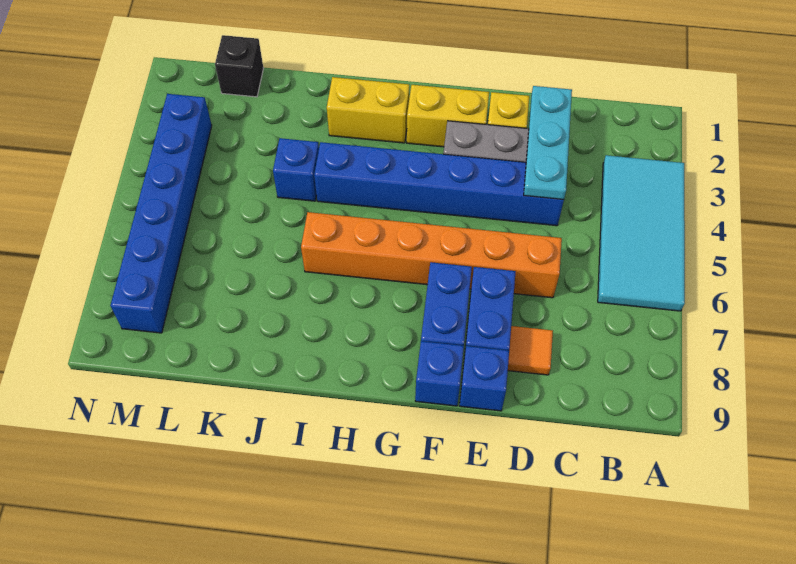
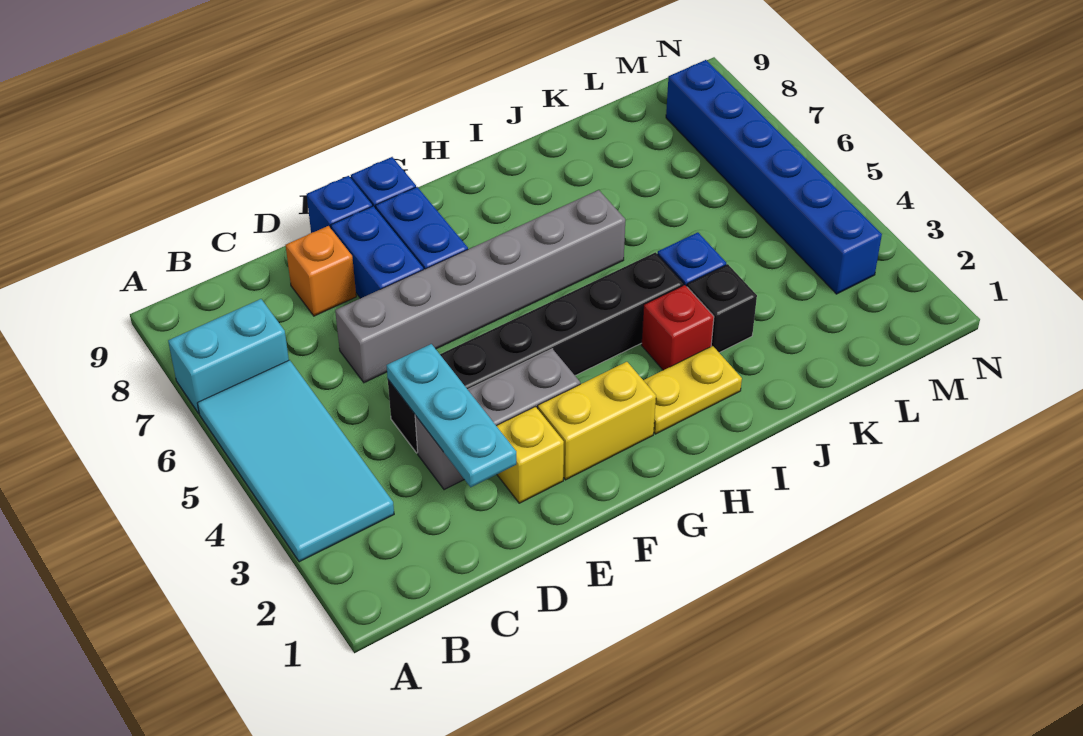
none -> cyan 1x2 brick [168,299,289,414]
blue 1x6 brick [314,142,564,226] -> black 1x6 brick [388,252,684,453]
orange 1x6 brick [301,212,562,298] -> grey 1x6 brick [335,190,625,383]
orange 1x1 tile [508,326,553,375] -> orange 1x1 brick [286,226,356,316]
yellow 1x2 brick [327,77,409,143] -> yellow 1x2 plate [643,346,742,434]
none -> red 1x1 brick [642,285,714,370]
black 1x1 brick [215,35,263,97] -> black 1x1 brick moved to [687,264,757,353]

